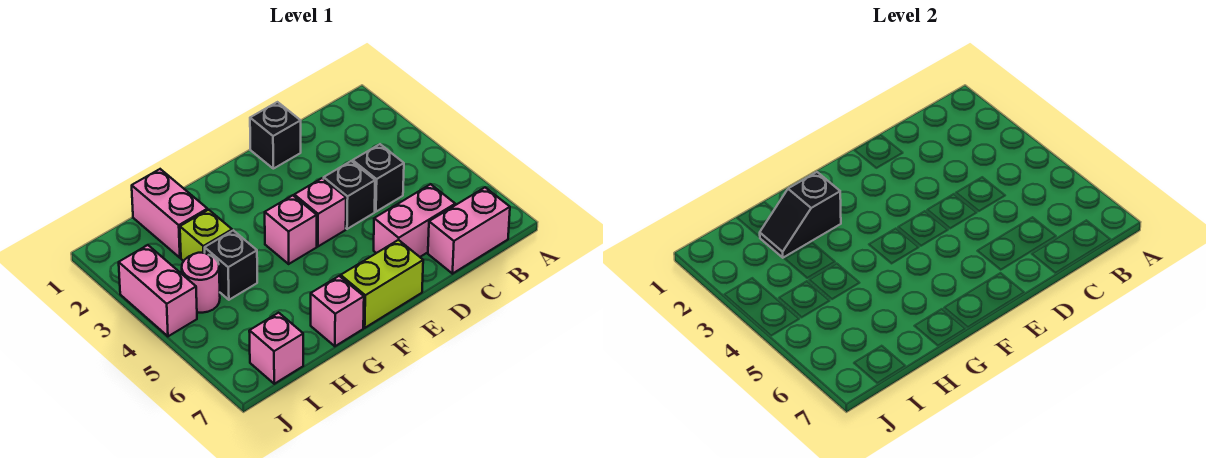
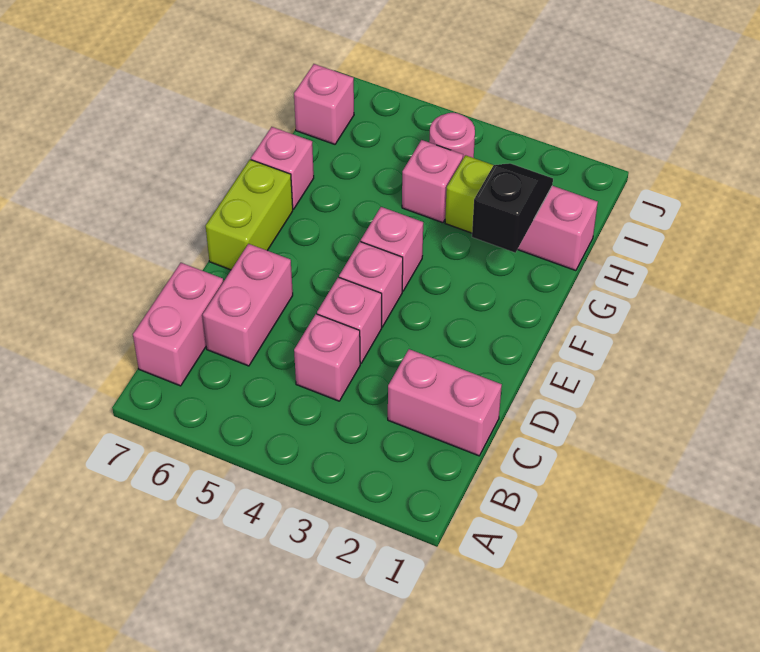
black 1x1 brick [353,144,404,212] -> pink 1x1 brick [294,314,360,401]
black 1x1 brick [250,102,301,169] -> none
black 1x1 brick [324,161,375,229] -> pink 1x1 brick [317,277,382,364]
black 1x1 brick [205,230,257,300] -> pink 1x1 brick [402,140,463,223]
pink 1x2 brick [119,245,197,336] -> pink 1x2 brick moved to [388,349,502,456]

